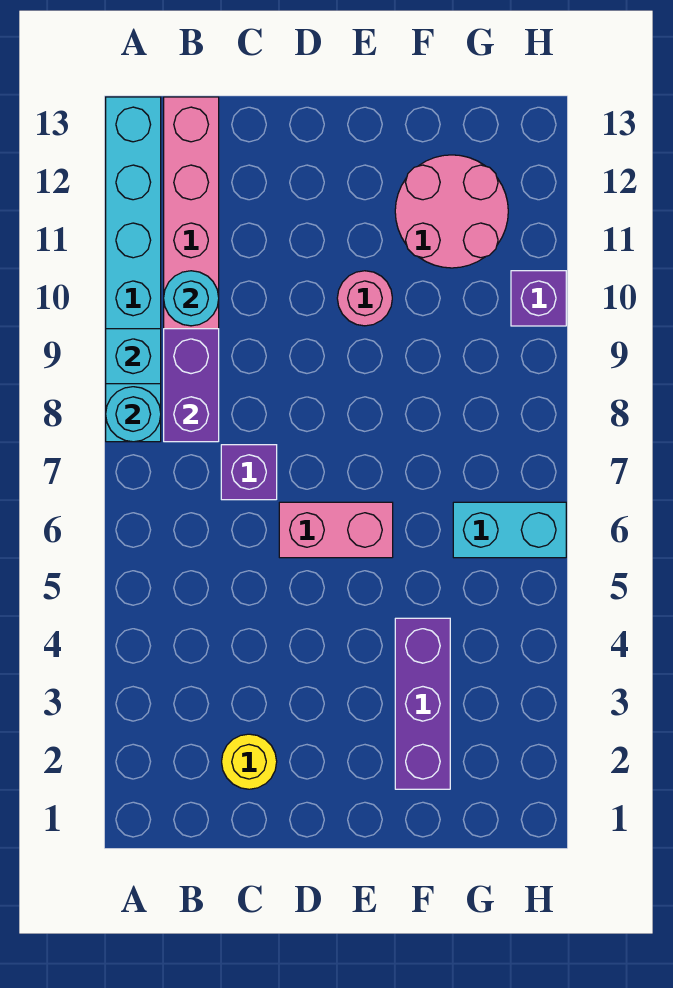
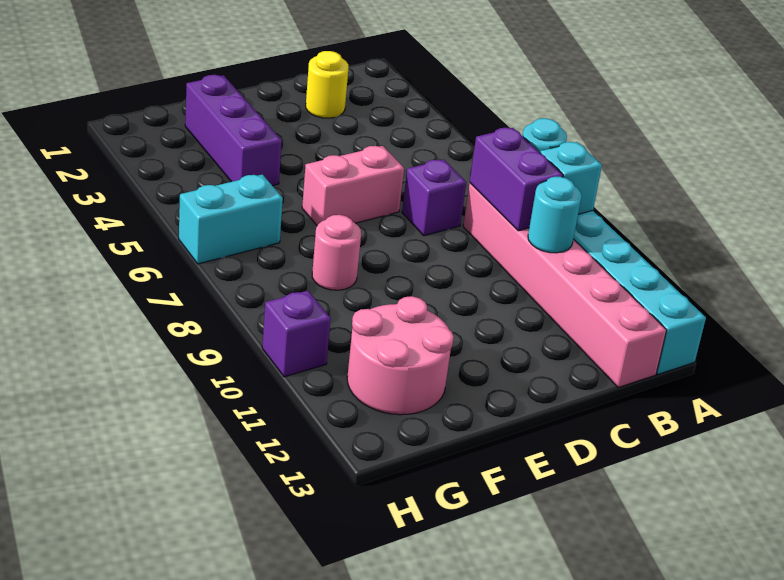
pink 1x1 round brick [337,271,392,326] -> pink 1x1 round brick moved to [312,215,361,290]

